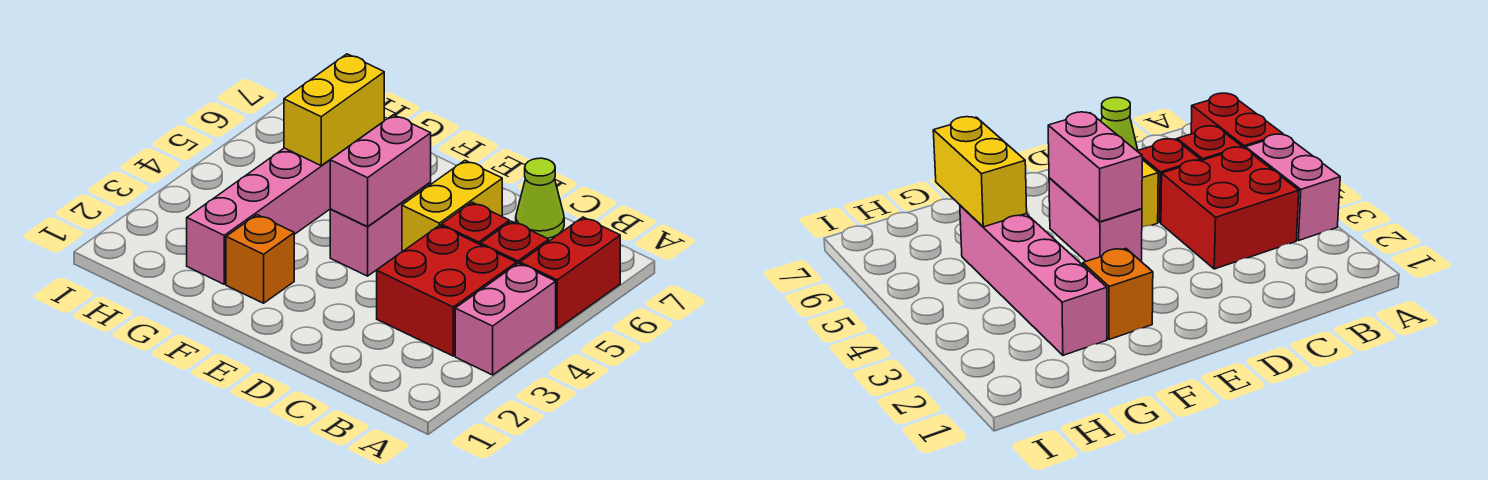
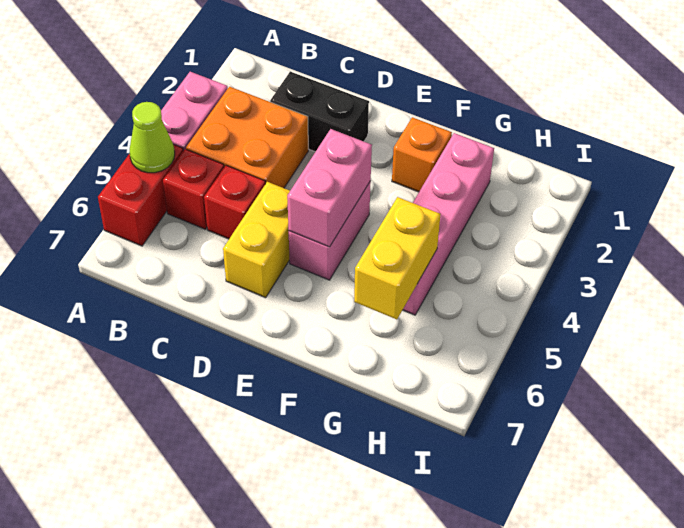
red 2x2 brick [377,225,516,356] -> orange 2x2 brick [186,87,308,188]
none -> black 1x2 brick [270,72,369,152]
lime 1x1 cone [516,158,564,238] -> lime 1x1 cone moved to [129,102,175,173]

